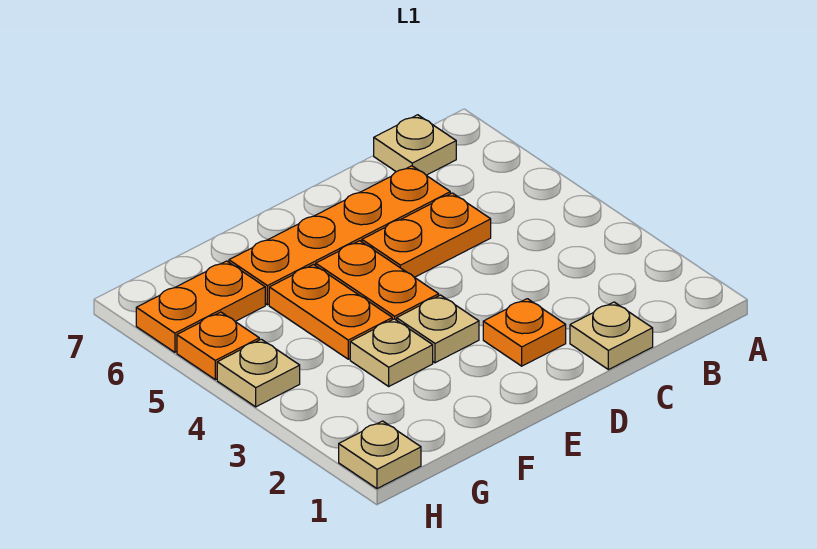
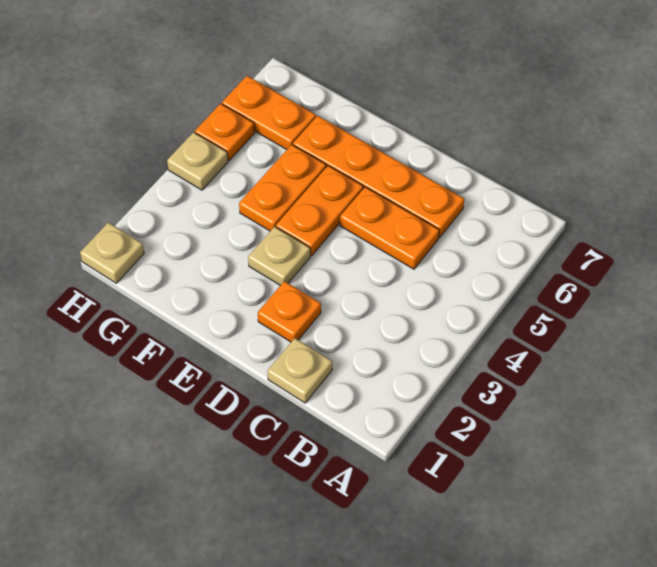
tan 1x1 plate [374,115,456,175] -> none
tan 1x1 plate [350,319,433,386] -> none

